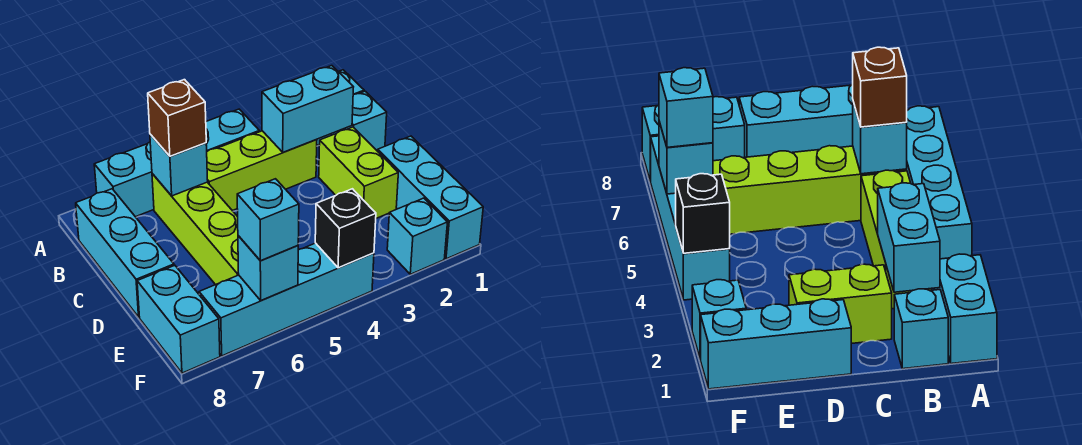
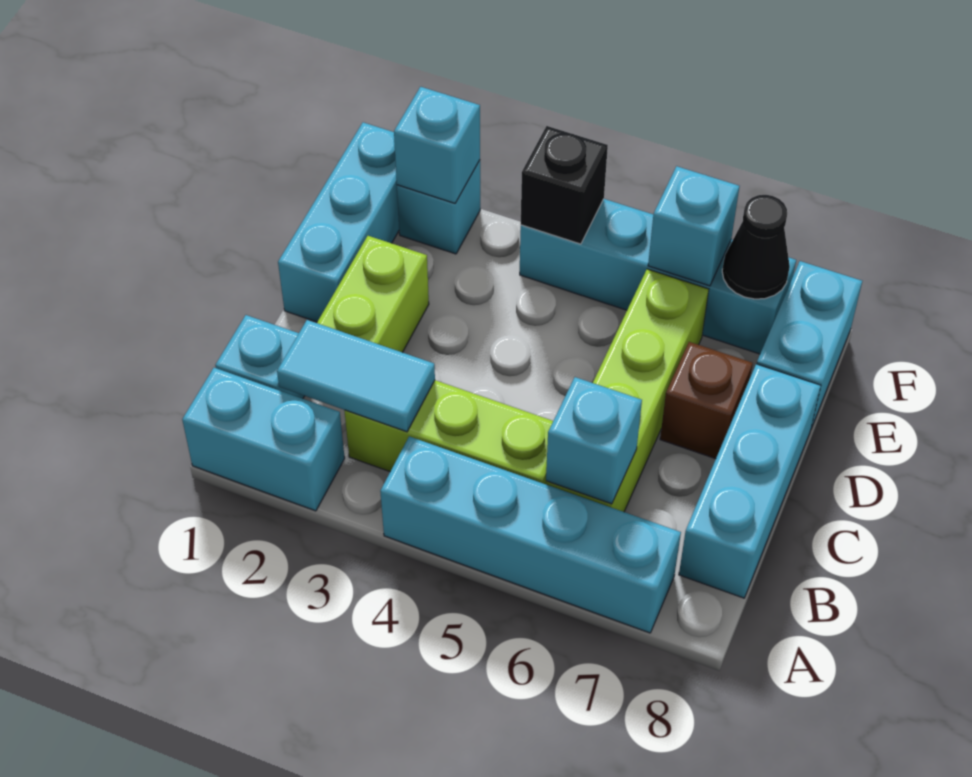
cyan 1x2 brick [262,66,353,152] -> cyan 1x2 tile [277,320,435,432]
brown 1x1 brick [148,80,206,156] -> brown 1x1 brick moved to [660,342,753,459]
cyan 1x1 brick [237,179,299,261] -> cyan 1x1 brick moved to [394,87,480,203]
none -> black 1x1 cone [722,195,790,299]

